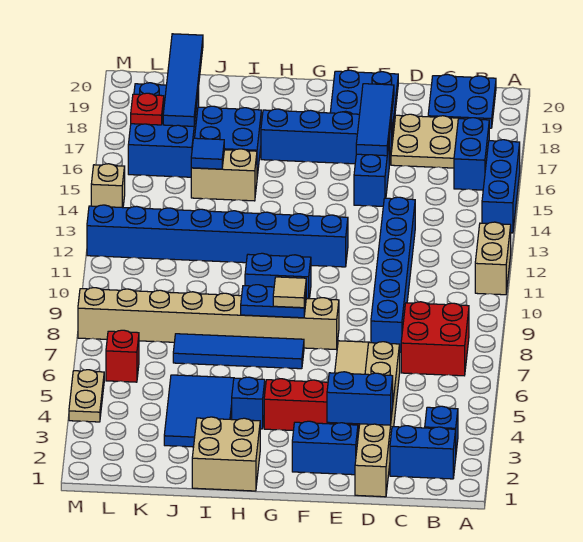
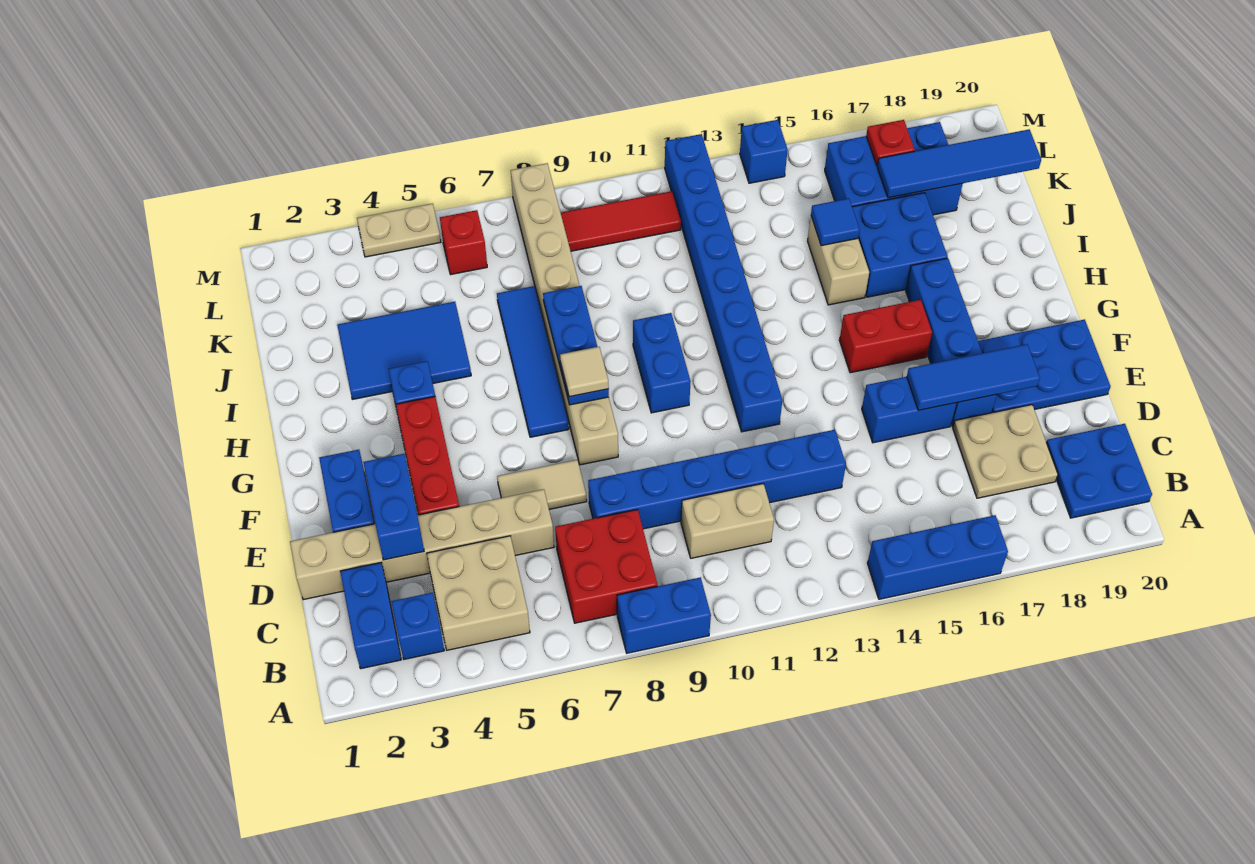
tan 1x2 brick [475,222,511,295] -> tan 1x2 brick moved to [681,484,774,558]
blue 1x2 brick [454,118,489,190] -> blue 1x2 brick moved to [617,577,711,653]
blue 1x2 plate [241,285,306,318] -> blue 1x3 plate [543,286,609,405]
none -> red 1x2 brick [839,300,932,373]
tan 2x2 brick [192,417,260,491] -> tan 2x2 brick moved to [427,536,530,650]
none -> red 1x3 tile [561,191,681,251]
tan 1x1 brick [91,164,125,208] -> blue 1x1 brick [740,120,788,183]

